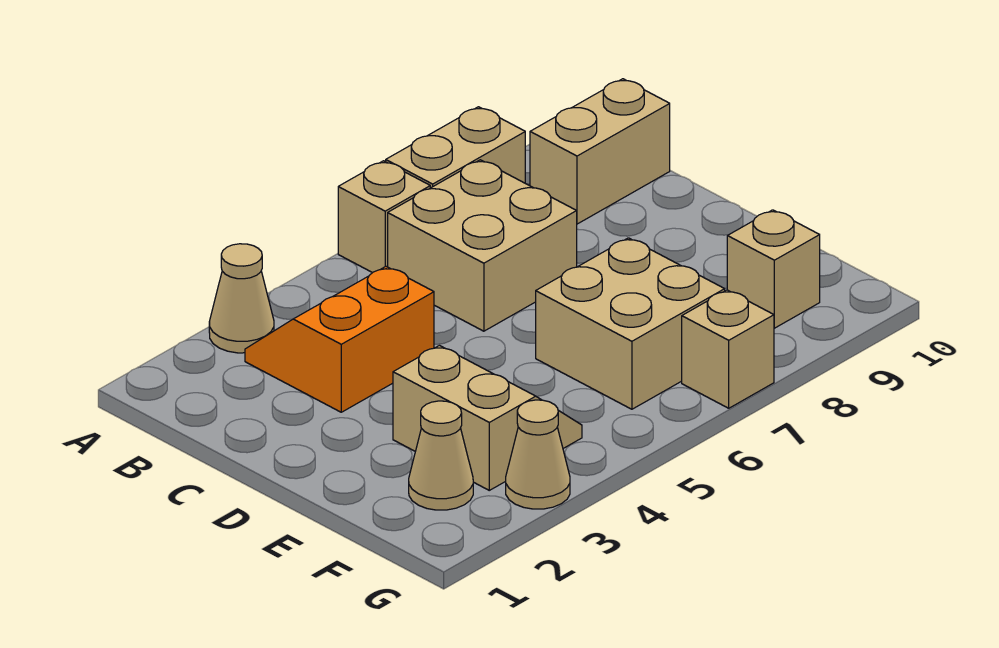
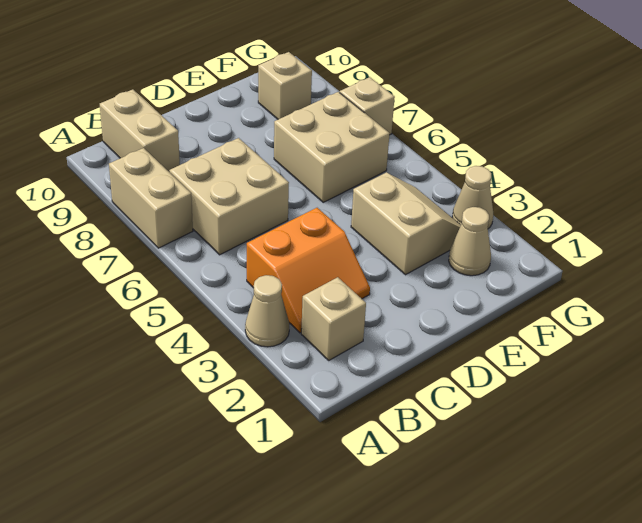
tan 1x1 brick [338,161,430,273] -> tan 1x1 brick moved to [301,277,366,360]
orange 2x2 slope [245,266,434,412] -> orange 2x2 slope turned to [247,208,370,333]
tan 2x2 slope [393,346,582,490] -> tan 2x2 slope turned to [351,172,461,275]

